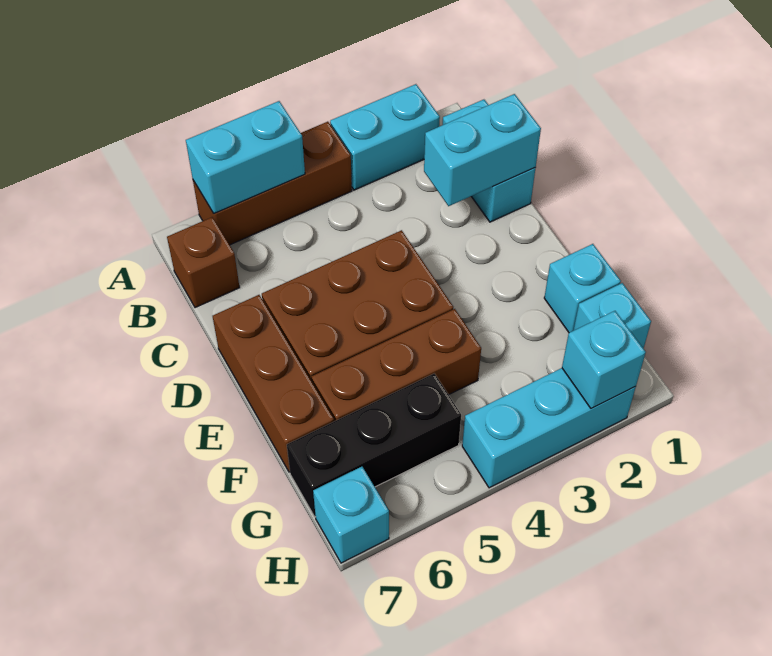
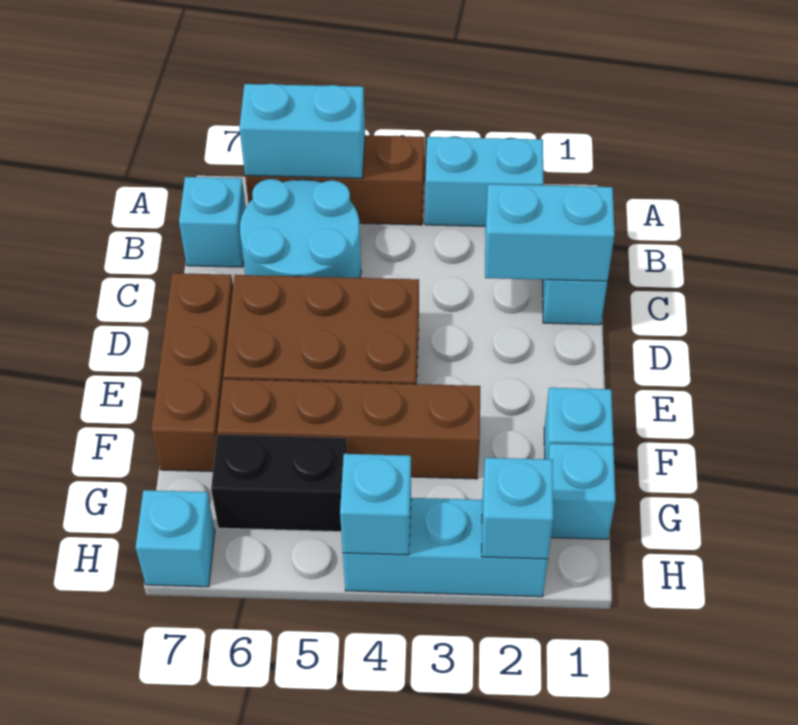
none -> cyan 2x2 round brick [240,179,361,278]
brown 1x1 brick [167,217,240,308] -> cyan 1x1 brick [179,177,246,267]
brown 1x3 brick [311,309,481,421] -> brown 1x4 brick [217,379,480,479]
black 1x3 brick [287,374,461,517] -> black 1x2 brick [211,434,347,532]
none -> cyan 1x1 brick [340,454,411,555]

